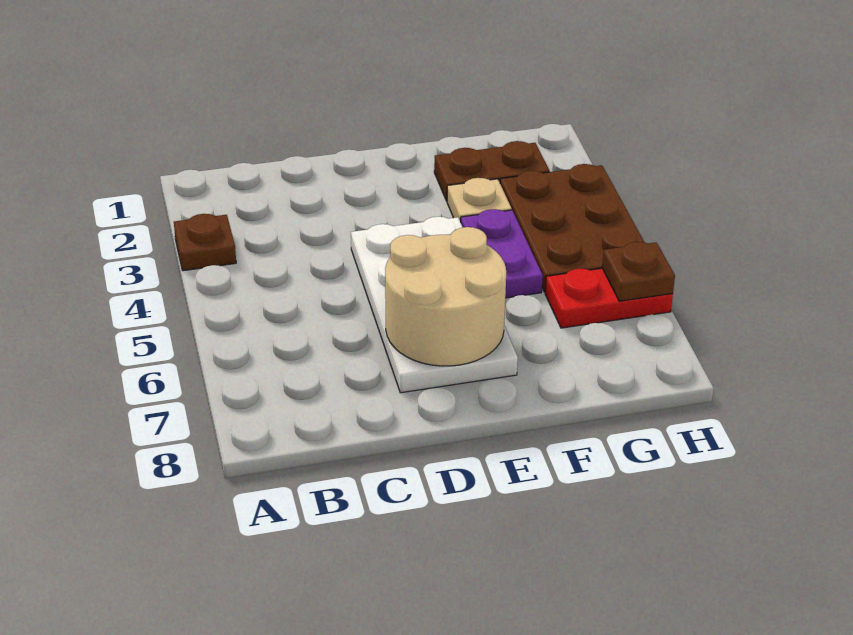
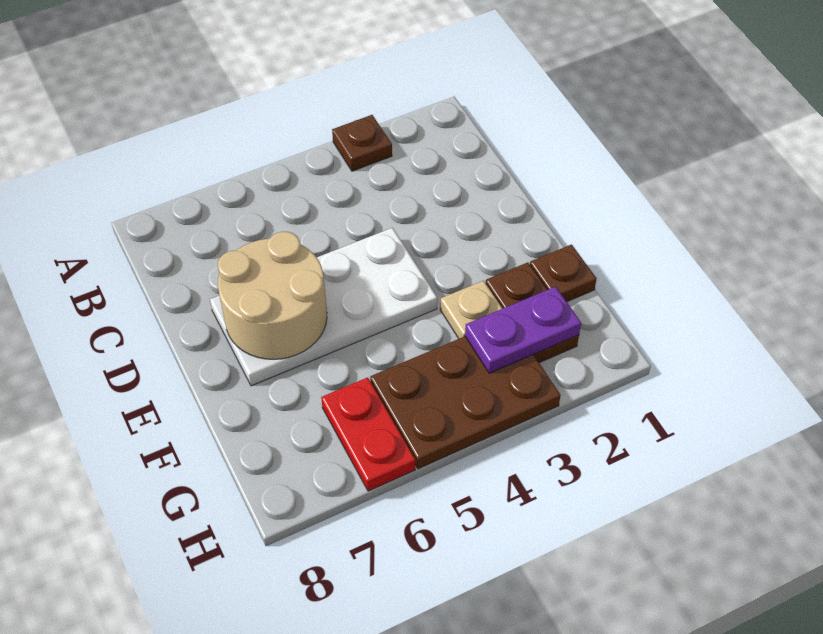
purple 1x2 plate [461,209,543,298] -> purple 1x2 plate moved to [465,287,581,373]
brown 1x1 plate [602,242,675,301] -> brown 1x1 plate moved to [530,245,597,302]

